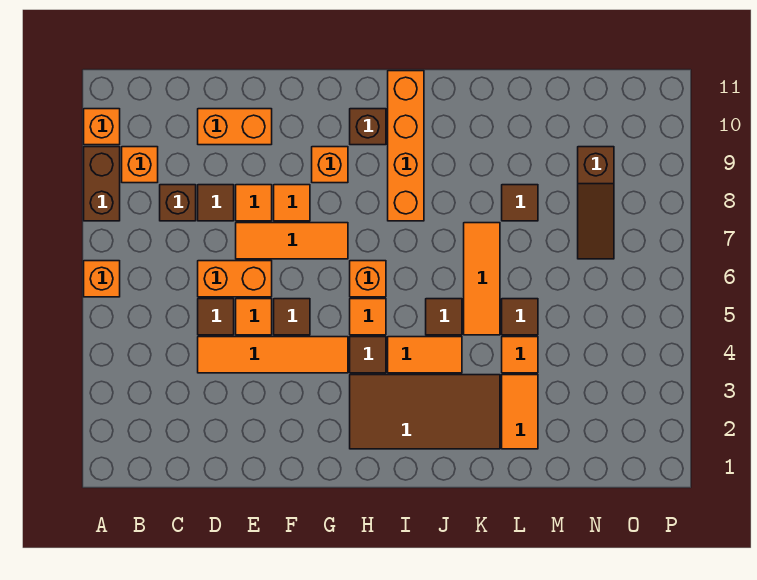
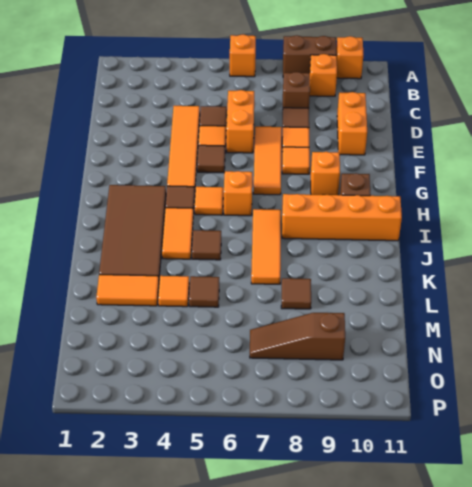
orange 1x3 tile [464,223,500,335] -> orange 1x3 tile turned to [251,209,281,284]

